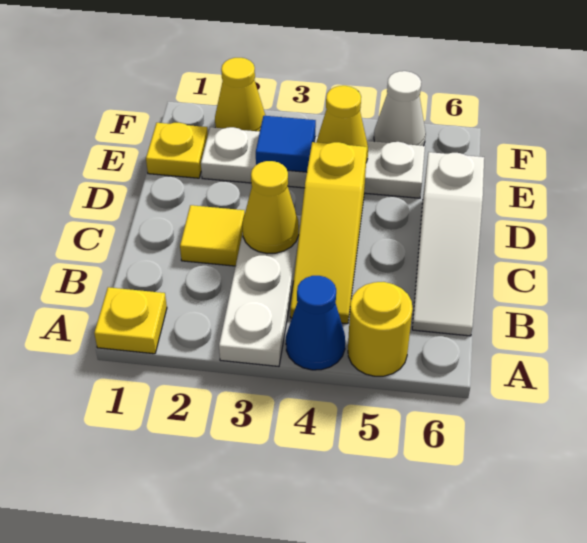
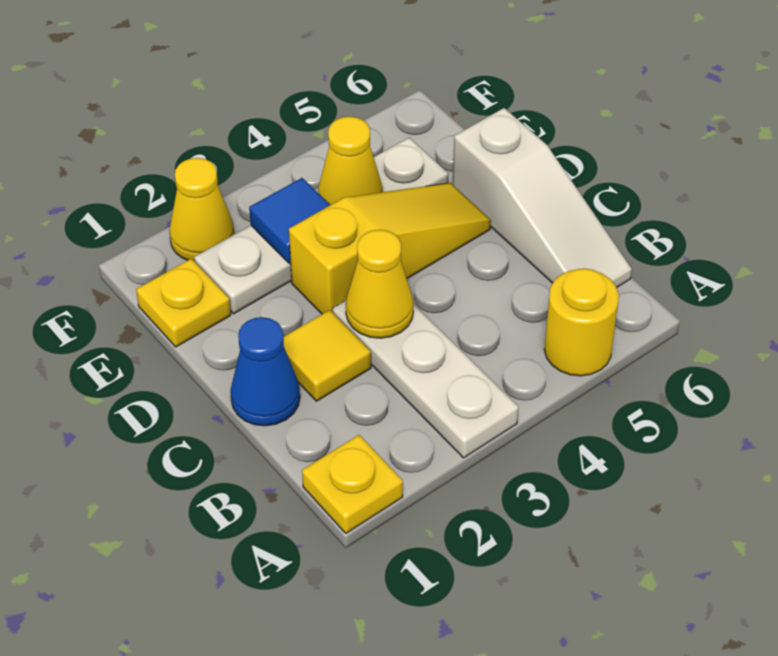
blue 1x1 cone [286,276,345,370] -> blue 1x1 cone moved to [231,317,300,426]
yellow 1x3 slope [290,142,367,324] -> yellow 1x3 slope turned to [289,183,491,314]
white 1x1 cone [374,71,426,146] -> none

